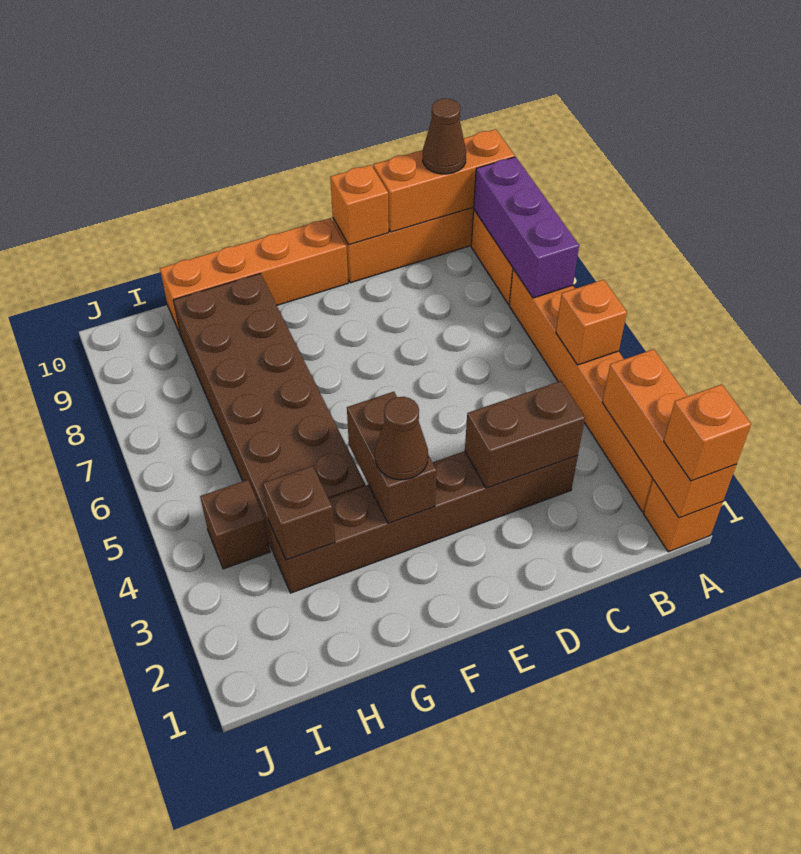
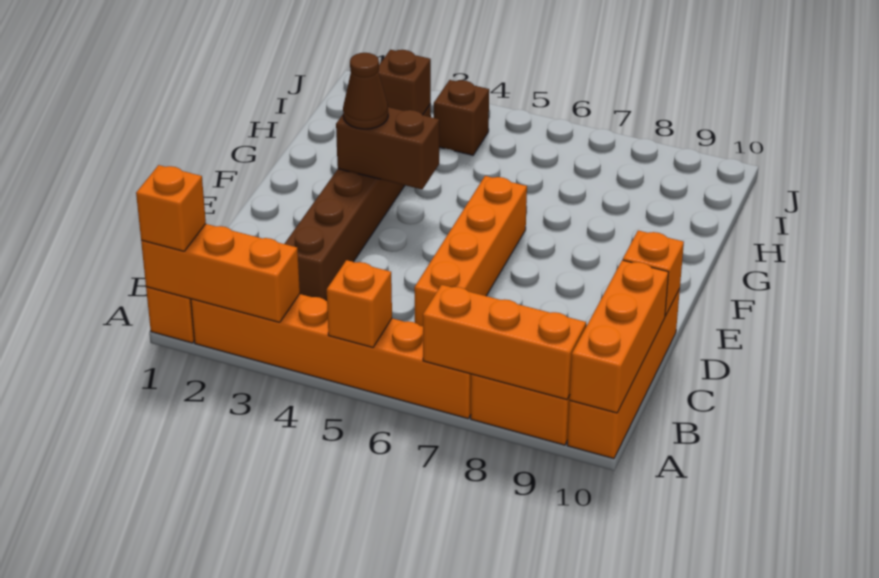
purple 1x3 brick [473,157,579,298] -> orange 1x3 brick [423,285,586,400]
brown 1x1 cone [422,99,466,174] -> none
brown 1x2 brick [465,381,585,488] -> none
orange 1x4 brick [160,218,348,333] -> orange 1x4 brick moved to [414,176,527,326]
brown 2x6 brick [173,274,365,551] -> none

